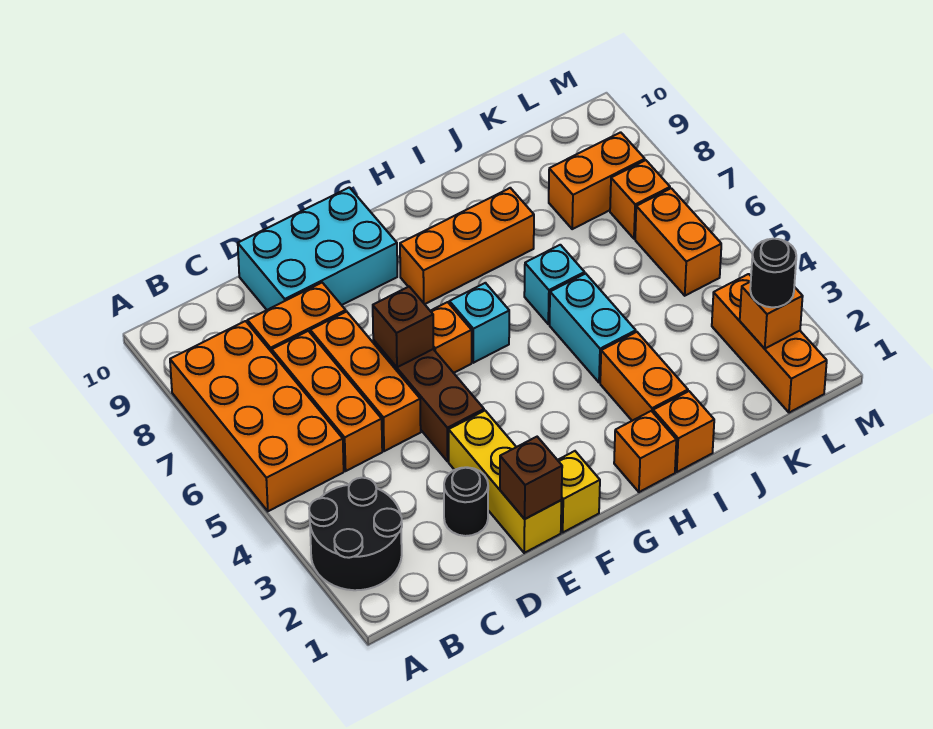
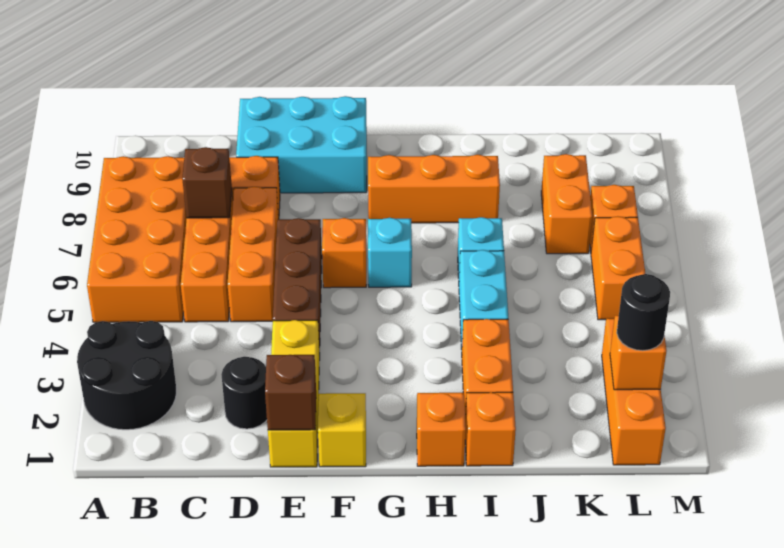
brown 1x1 brick [373,287,433,367] -> brown 1x1 brick moved to [182,147,232,218]
orange 1x2 brick [549,132,645,229] -> orange 1x2 brick turned to [541,154,593,254]

